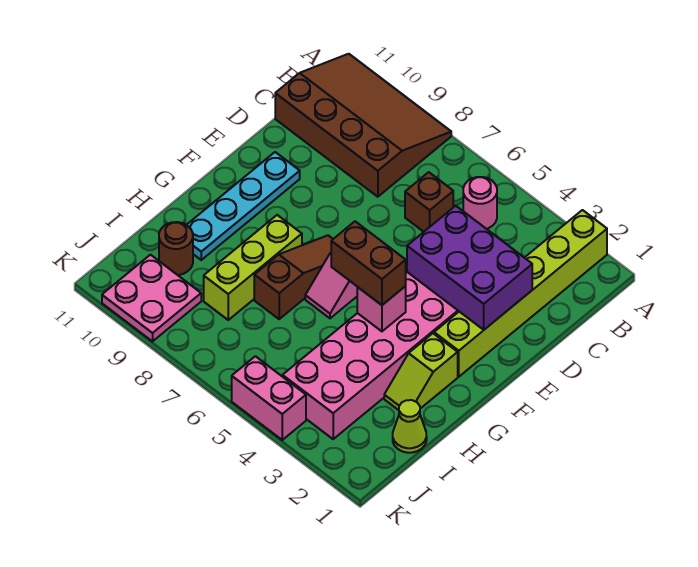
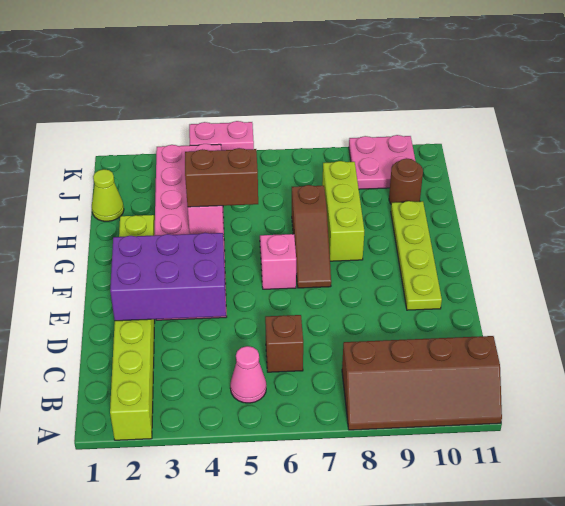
brown 3x4 slope [275,54,451,197] -> brown 2x4 slope [342,336,502,430]
pink 1x1 round brick [463,177,497,229] -> pink 1x1 cone [230,346,266,403]
cyan 1x4 plate [187,152,300,260] -> lime 1x4 plate [391,201,442,310]

